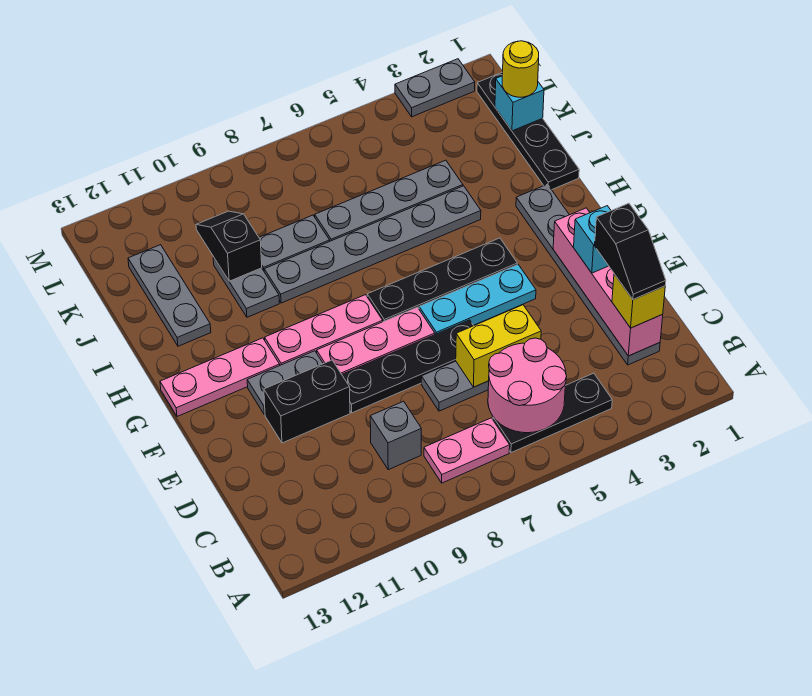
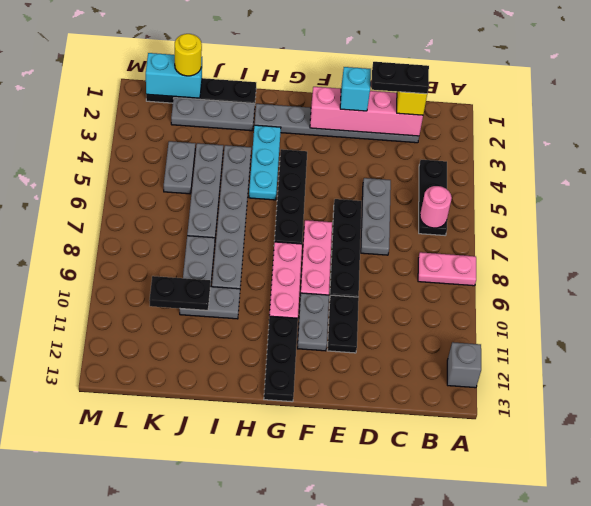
pink 2x2 round brick [488,338,567,433] -> pink 1x1 round brick [420,186,452,228]
pink 1x2 plate [424,418,510,483] -> pink 1x2 plate turned to [418,252,476,286]
black 1x2 slope [595,203,666,300] -> black 1x2 plate [372,62,429,94]
grey 1x1 brick [370,401,421,470] -> grey 1x1 brick moved to [447,342,481,388]
yellow 1x2 brick [456,305,541,387] -> none
black 1x2 brick [264,360,350,443] -> black 1x2 plate [327,295,359,353]
cyan 1x3 plate [419,265,536,334] -> cyan 1x3 plate moved to [249,125,281,200]
pink 1x3 plate [160,338,280,416] -> black 1x3 plate [264,316,298,402]
grey 1x3 plate [128,245,211,346] -> grey 1x3 plate moved to [171,98,255,131]
black 1x2 slope [196,211,262,281] -> black 1x2 plate [149,276,211,310]
cyan 1x1 brick [495,76,544,131] -> cyan 1x2 brick [146,53,202,98]
grey 1x2 plate [395,59,475,117] -> grey 1x2 plate moved to [164,141,195,194]

